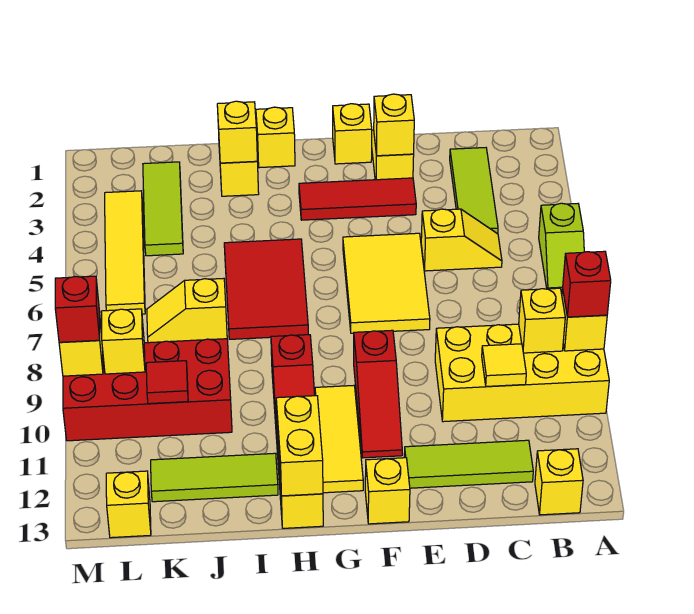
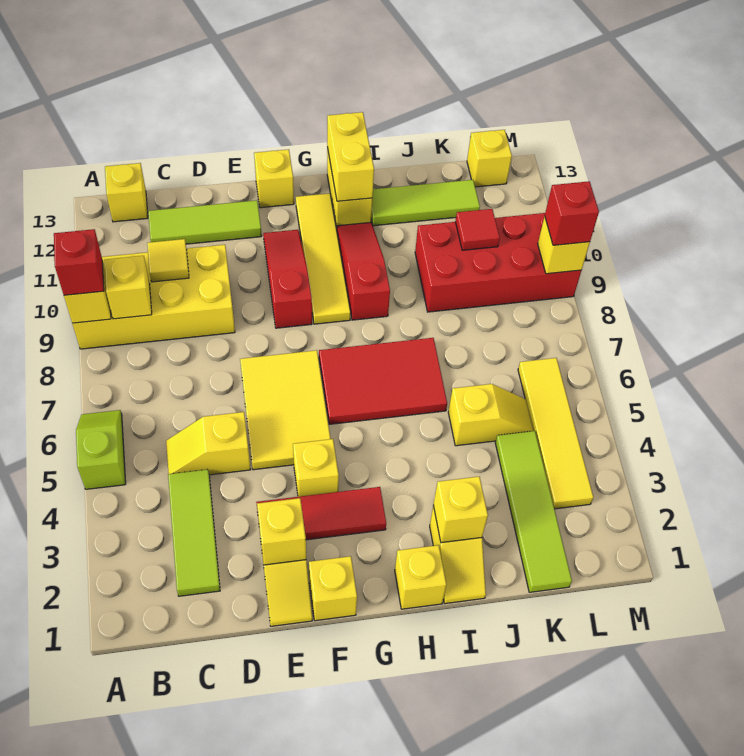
yellow 1x3 tile [315,386,363,493] -> yellow 1x4 tile [296,193,350,324]
red 2x3 tile [224,239,308,339] -> red 2x3 tile turned to [319,338,447,424]
yellow 1x2 slope [147,278,227,343] -> yellow 1x2 slope moved to [448,384,533,446]
lime 1x3 tile [143,162,183,256] -> lime 1x4 tile [495,431,572,592]
yellow 1x1 brick [101,309,145,374] -> yellow 1x1 brick moved to [293,439,339,497]

